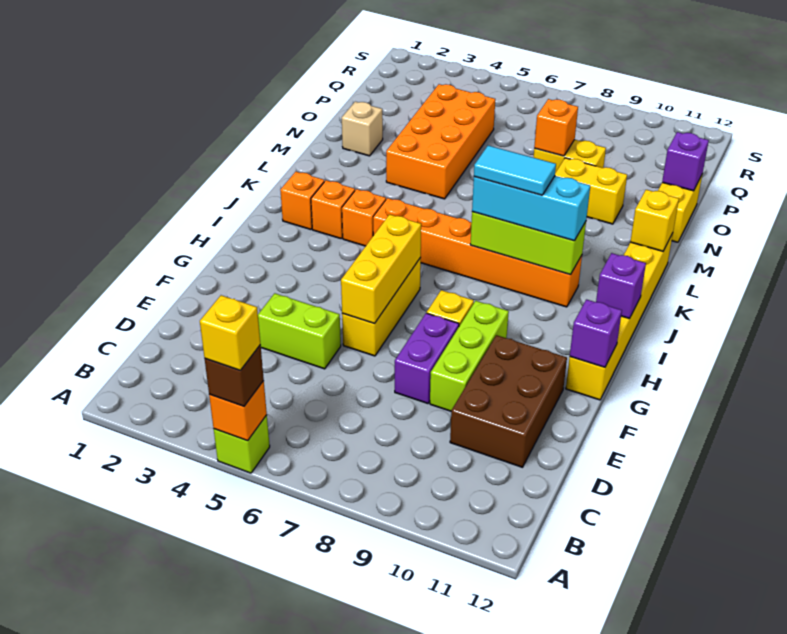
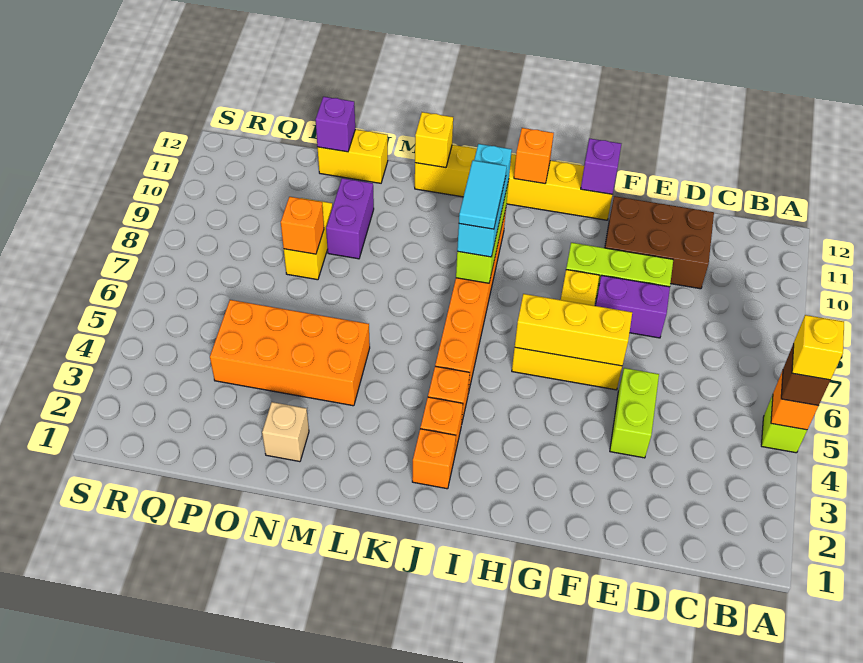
purple 1x1 brick [596,253,646,319] -> orange 1x1 brick [514,128,554,184]
yellow 1x2 brick [555,158,627,224] -> purple 1x2 brick [326,178,374,259]

